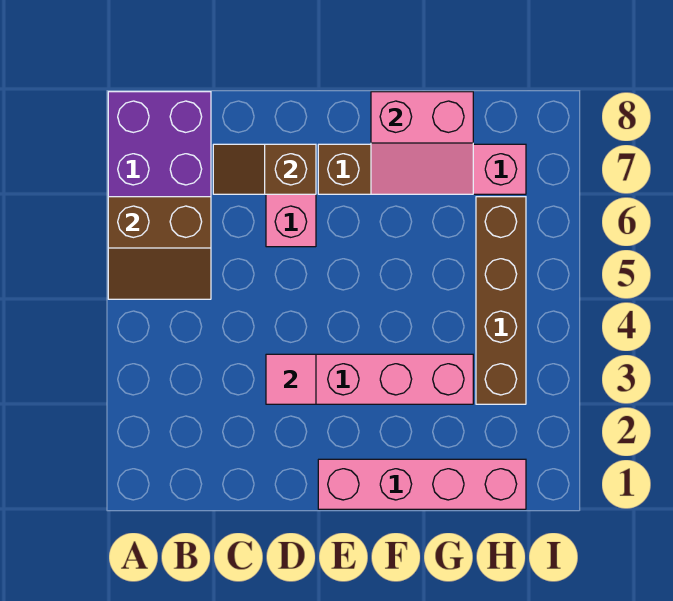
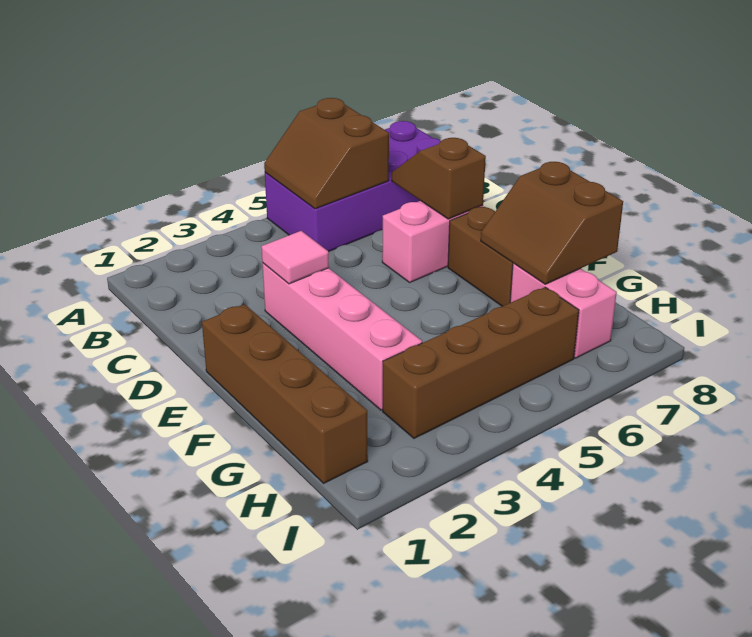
pink 1x4 brick [318,459,526,509] -> brown 1x4 brick [202,304,368,483]
pink 2x2 slope [371,92,473,194] -> brown 2x2 slope [481,162,623,284]

